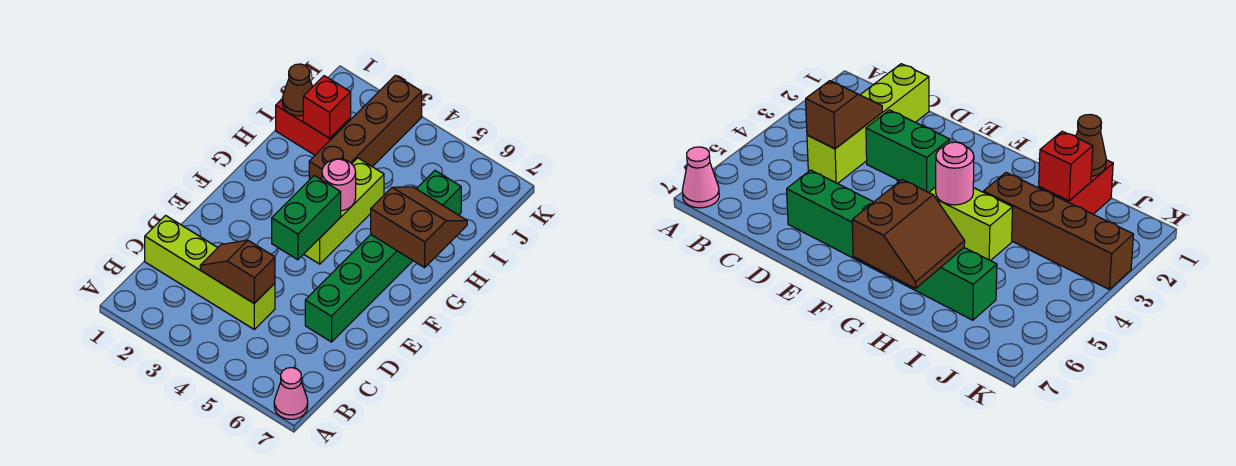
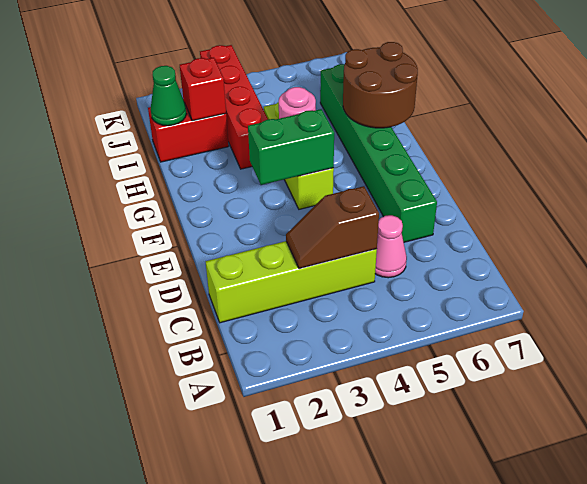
pink 1x1 cone [274,368,308,419] -> pink 1x1 cone moved to [375,215,407,278]
green 1x2 brick [272,175,341,260] -> green 1x2 brick turned to [248,109,334,185]
brown 2x2 slope [371,187,467,268] -> brown 2x2 round brick [343,42,418,128]
brown 1x4 brick [309,75,422,180] -> red 1x4 brick [200,45,268,169]
brown 1x1 cone [282,64,312,116] -> green 1x1 cone [151,66,186,126]

